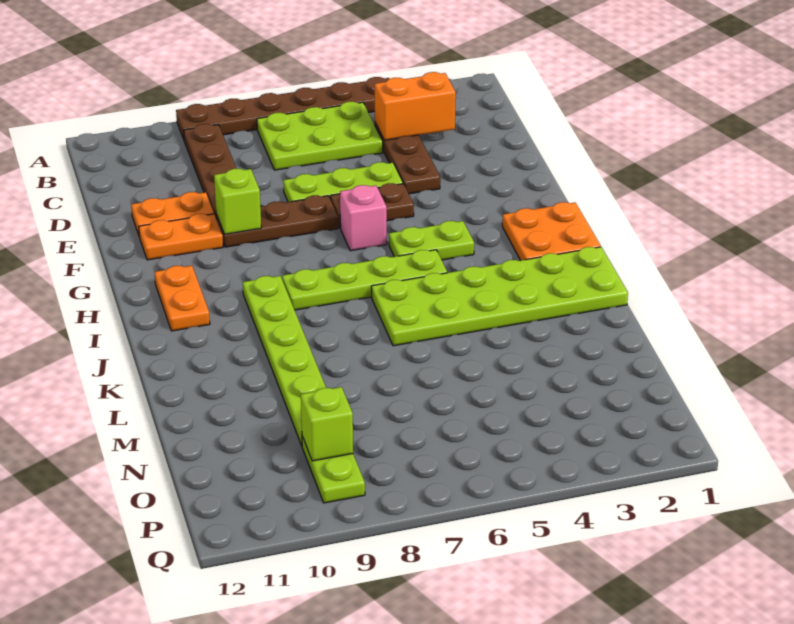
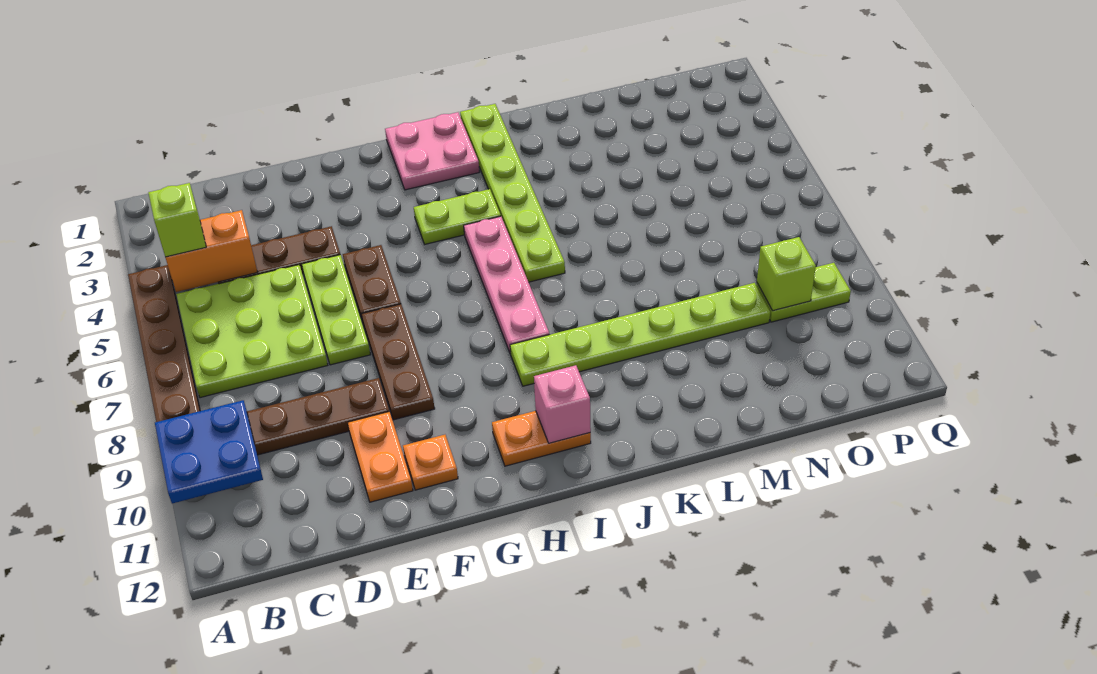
none -> blue 2x2 plate [155,400,263,504]
lime 2x3 plate [257,102,383,170] -> lime 3x3 plate [176,265,328,398]
orange 1x2 brick [375,72,456,140] -> orange 1x2 brick turned to [165,210,257,292]
lime 1x1 brick [214,169,261,234] -> lime 1x1 brick moved to [148,183,206,257]
orange 1x2 plate [139,214,223,260] -> orange 1x1 plate [403,435,458,490]
pink 1x1 brick [340,185,387,251] -> pink 1x1 brick moved to [534,365,591,443]
orange 2x2 plate [502,202,601,260] -> pink 2x2 plate [385,112,479,190]
lime 1x2 plate [389,221,474,260] -> lime 1x2 plate turned to [414,189,501,244]
lime 1x4 plate [282,250,447,310] -> pink 1x4 plate [464,216,550,354]
lime 2x6 plate [371,247,628,346] -> lime 1x6 plate [460,104,565,282]

